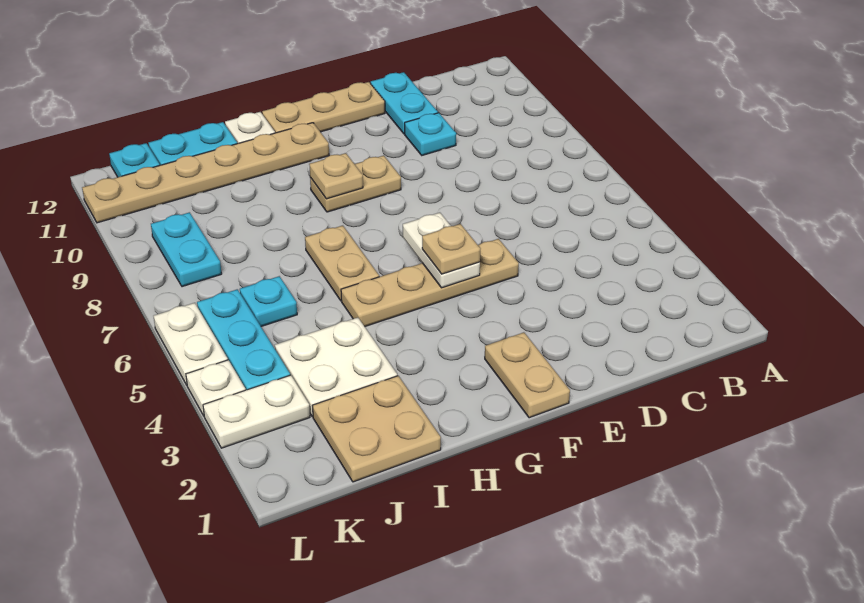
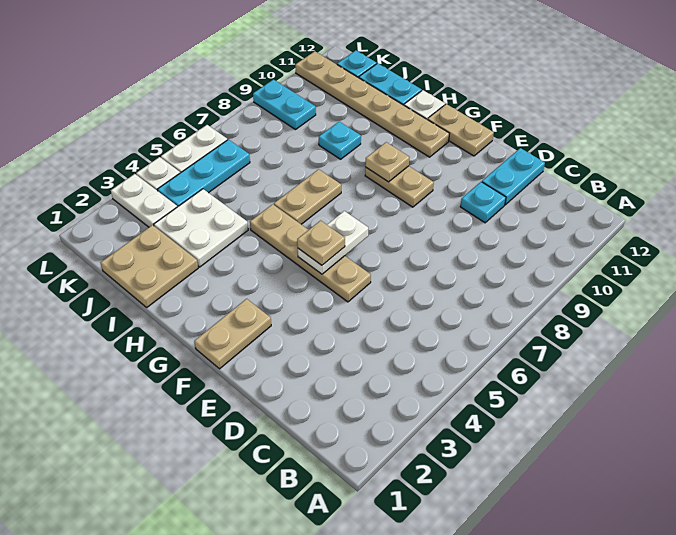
tan 1x3 plate [262,82,385,133] -> tan 1x2 plate [428,104,494,156]
cyan 1x1 plate [240,276,297,326] -> cyan 1x1 plate moved to [319,122,361,159]
cyan 1x2 plate [151,212,222,287] -> cyan 1x2 plate turned to [253,80,316,130]

